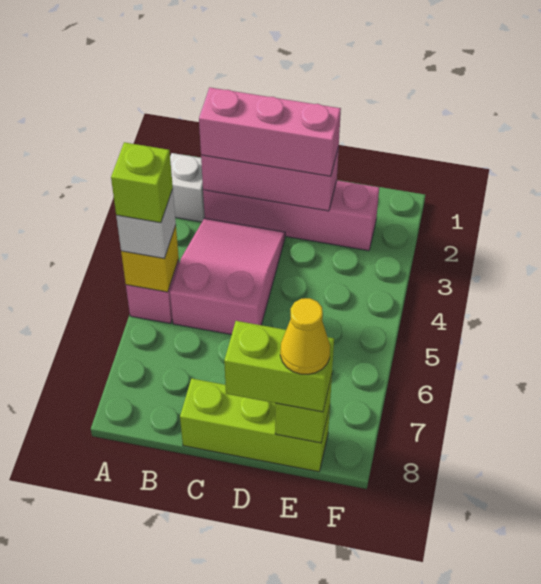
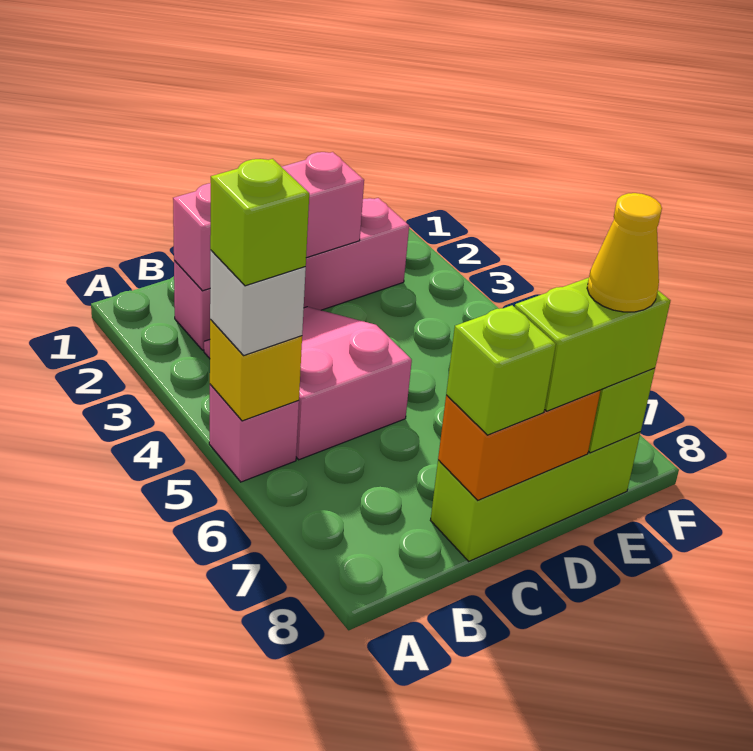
white 1x1 brick [170,153,205,222] -> none
pink 1x3 brick [199,87,341,176] -> none
none -> orange 1x2 brick [438,390,600,500]
none -> lime 1x1 brick [446,305,556,435]

